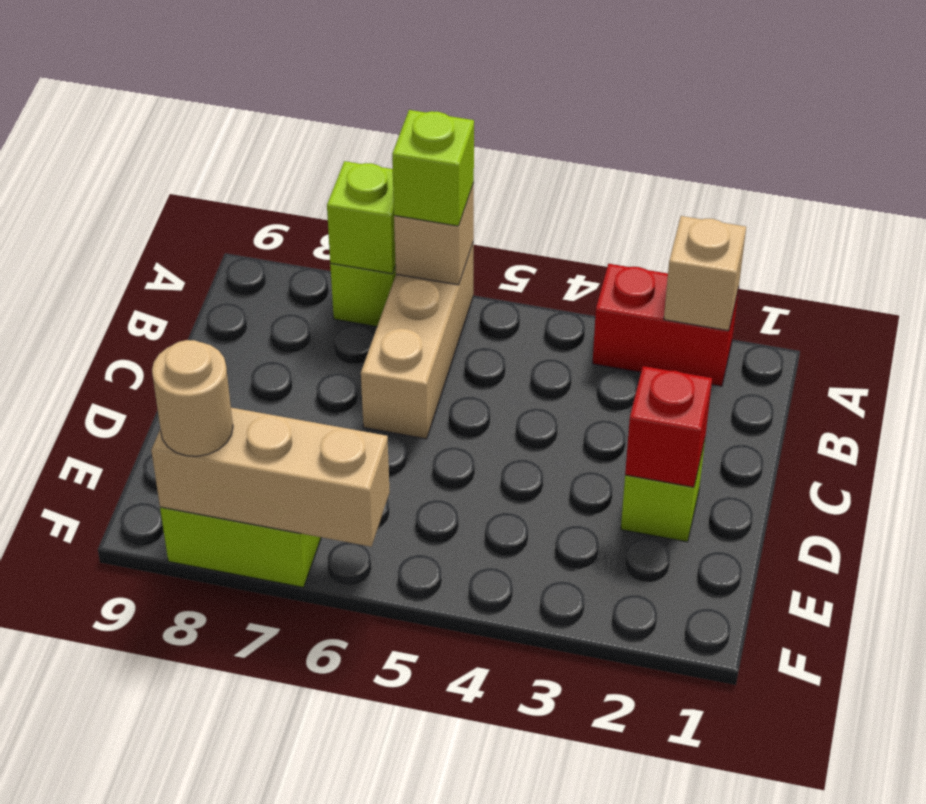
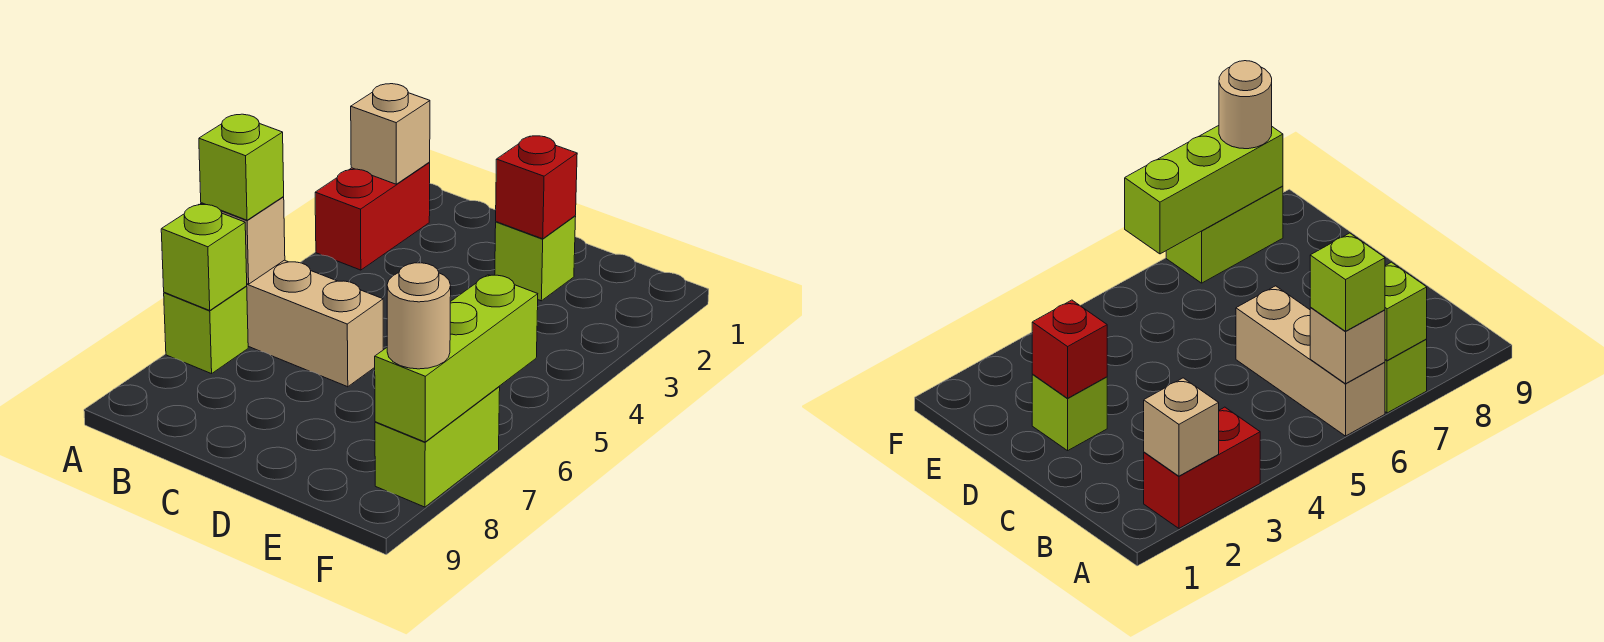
tan 1x3 brick [151,408,390,547] -> lime 1x3 brick [375,275,538,442]

